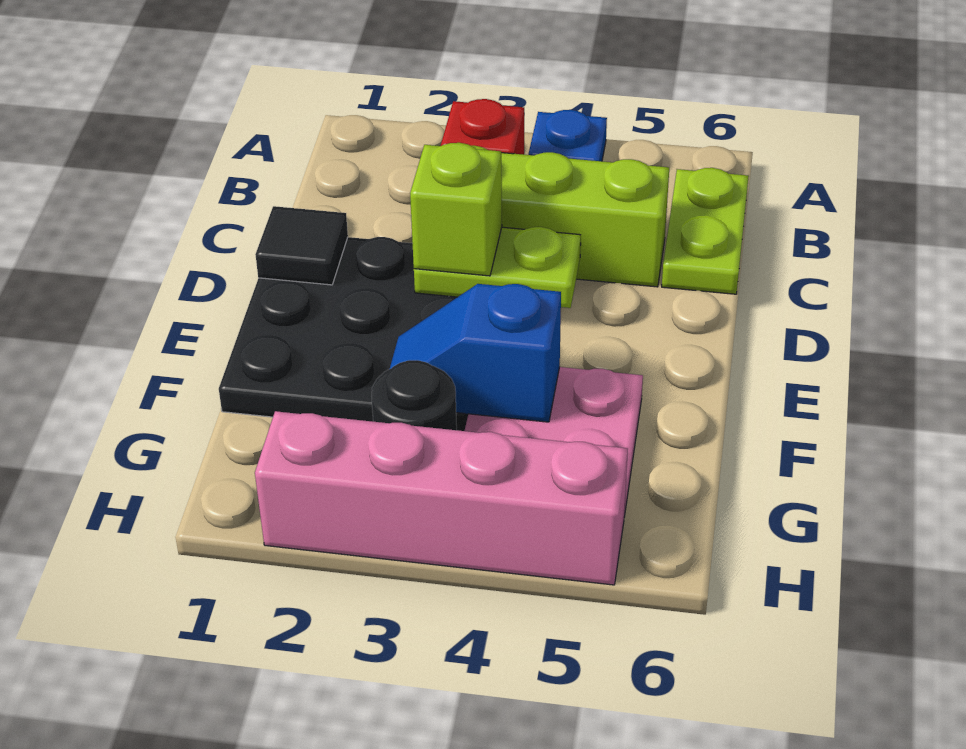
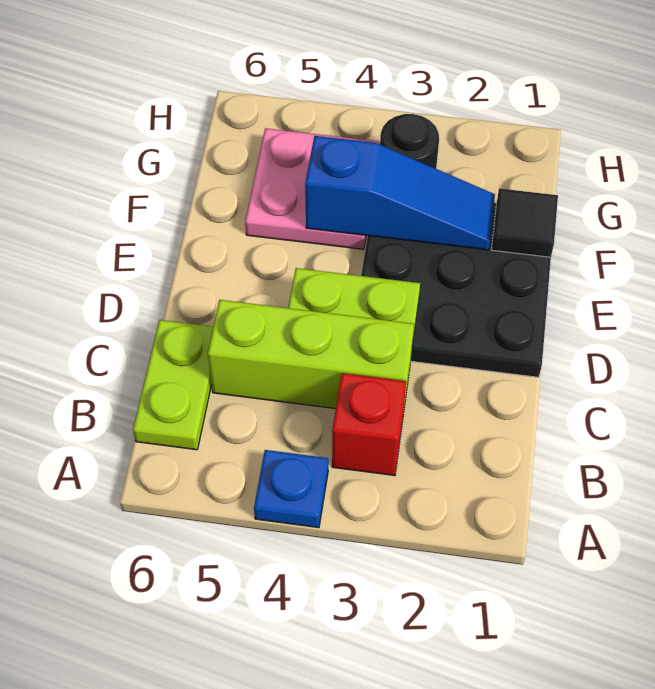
black 1x1 tile [255,206,348,285] -> black 1x1 tile moved to [492,188,558,257]
lime 1x1 brick [410,143,502,276] -> none
blue 1x2 slope [390,284,561,422] -> blue 1x3 slope [305,136,495,250]
pink 1x4 brick [255,411,628,585] -> none

